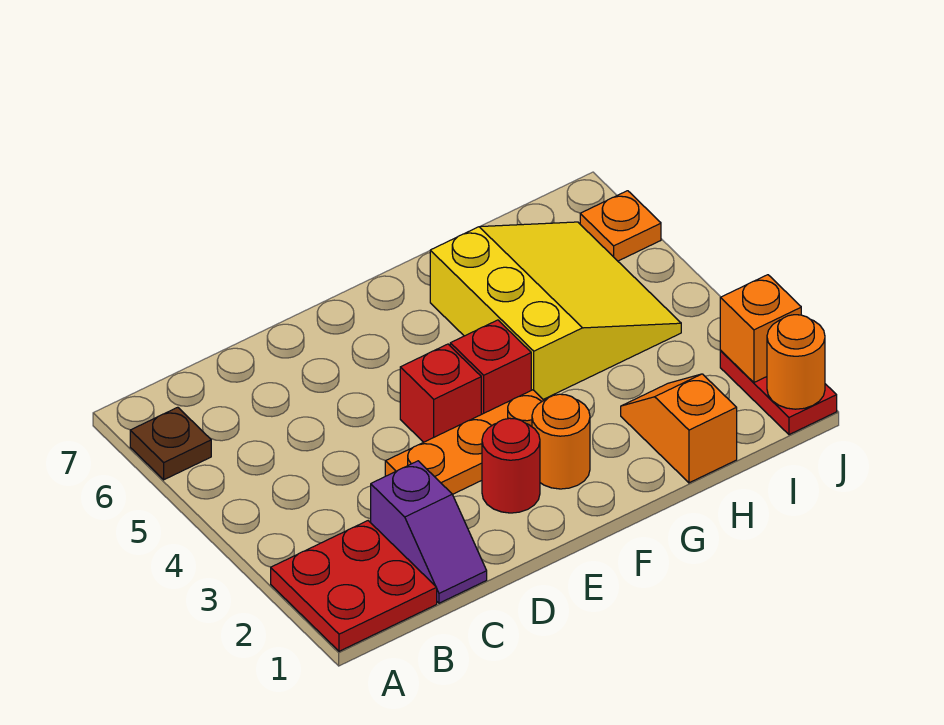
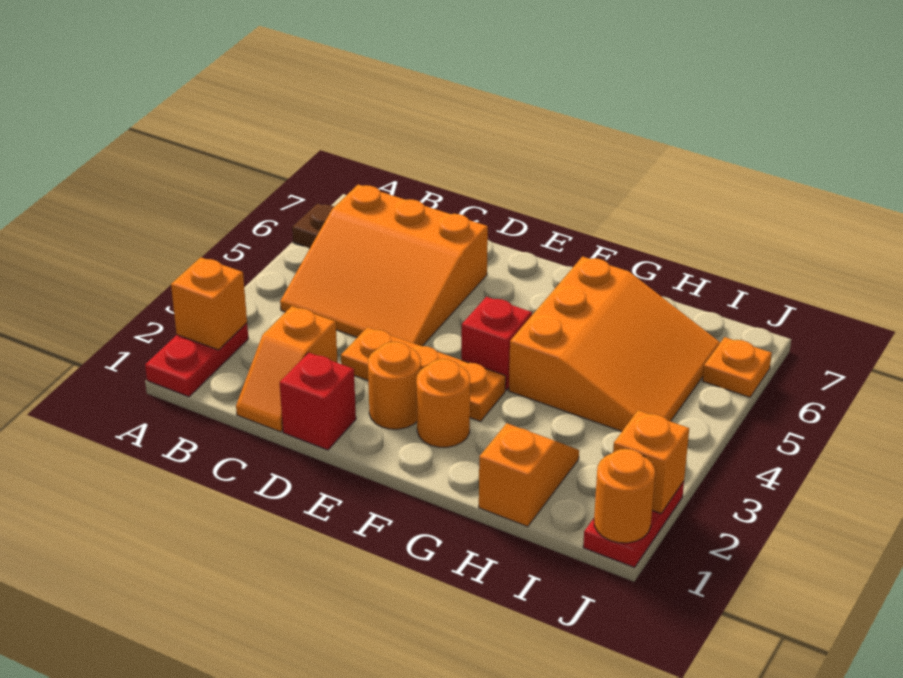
red 2x2 plate [271,521,437,651] -> red 1x2 plate [145,323,248,397]
none -> orange 1x1 brick [171,257,247,350]
none -> orange 3x3 slope [280,185,488,346]
purple 1x2 slope [371,461,487,603] -> orange 1x2 slope [236,306,338,432]
red 1x1 round brick [482,418,540,513] -> orange 1x1 round brick [368,342,421,429]
red 1x1 brick [400,344,481,442] -> red 1x1 brick moved to [280,352,356,450]
yellow 3x3 slope [430,222,681,399] -> orange 3x3 slope [509,257,720,431]

